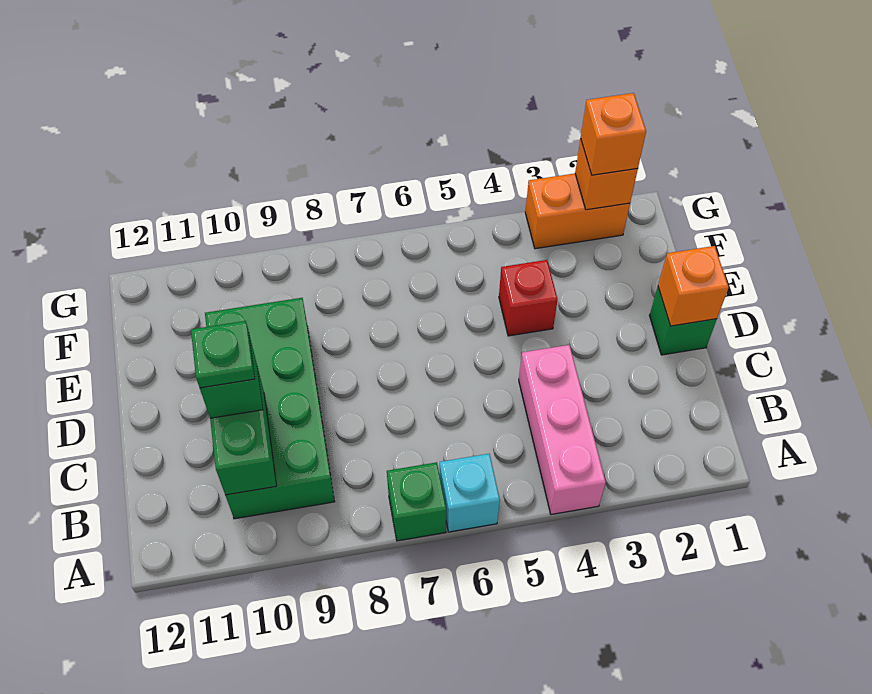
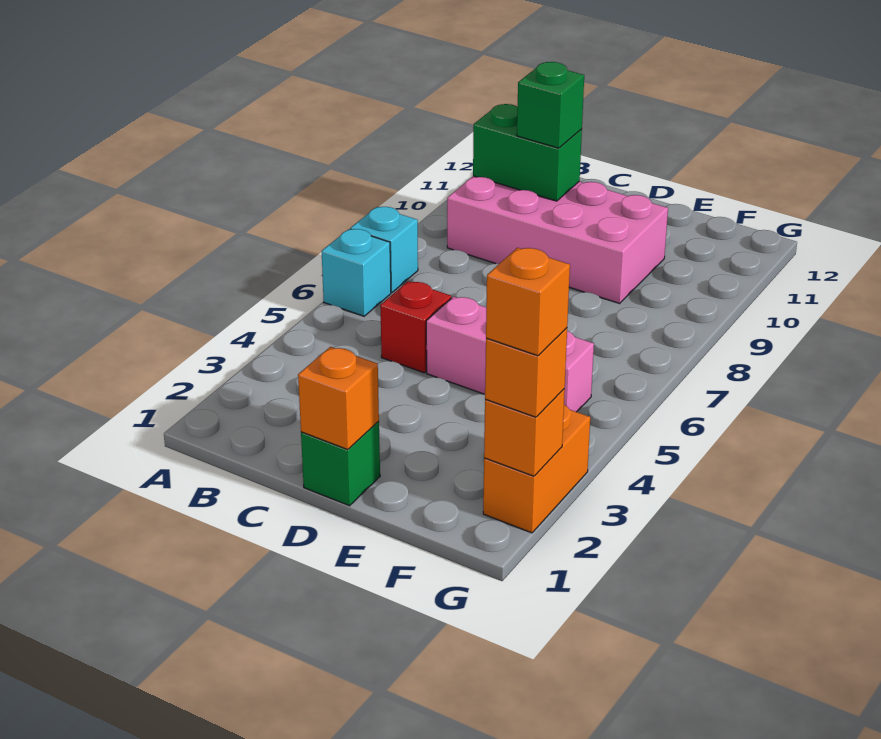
pink 1x3 brick [519,345,606,514] -> pink 1x3 brick moved to [426,296,594,412]
green 1x1 brick [387,462,446,541] -> cyan 1x1 brick [350,207,418,292]
green 2x4 brick [205,298,335,519] -> pink 2x4 brick [447,176,668,303]
green 1x1 plate [191,321,255,388] -> none
red 1x1 brick [499,260,558,336] -> red 1x1 brick moved to [380,281,451,373]
none -> orange 1x1 brick [486,248,570,356]

